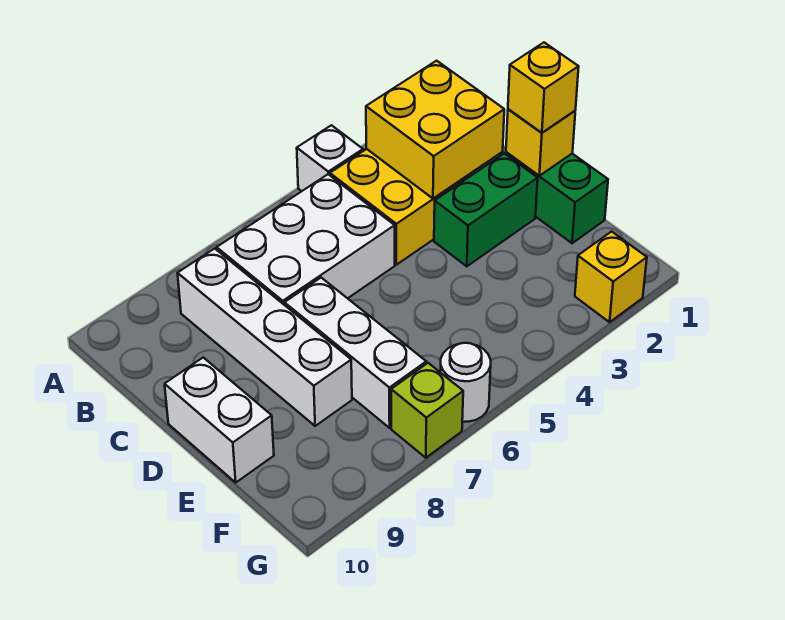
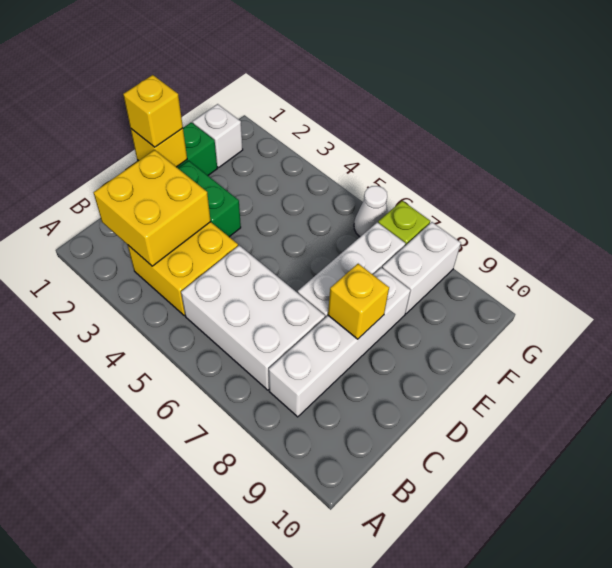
white 1x1 brick [297,125,363,191] -> white 1x1 brick moved to [193,104,243,168]
white 1x2 brick [165,358,274,482] -> white 1x2 brick moved to [382,222,461,314]
yellow 1x1 brick [575,232,647,322] -> yellow 1x1 brick moved to [328,264,389,339]
white 1x1 round brick [440,343,491,422] -> white 1x1 cone [354,186,388,237]

